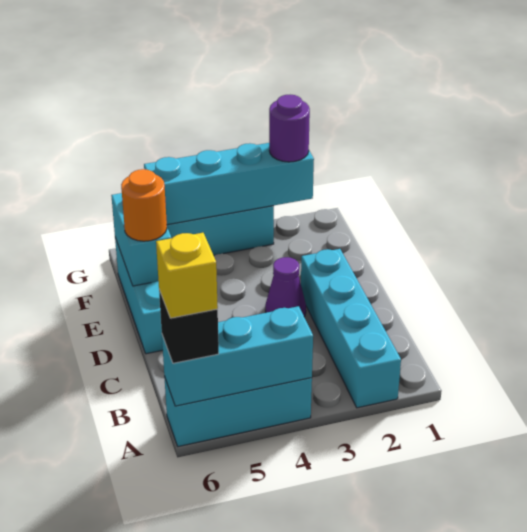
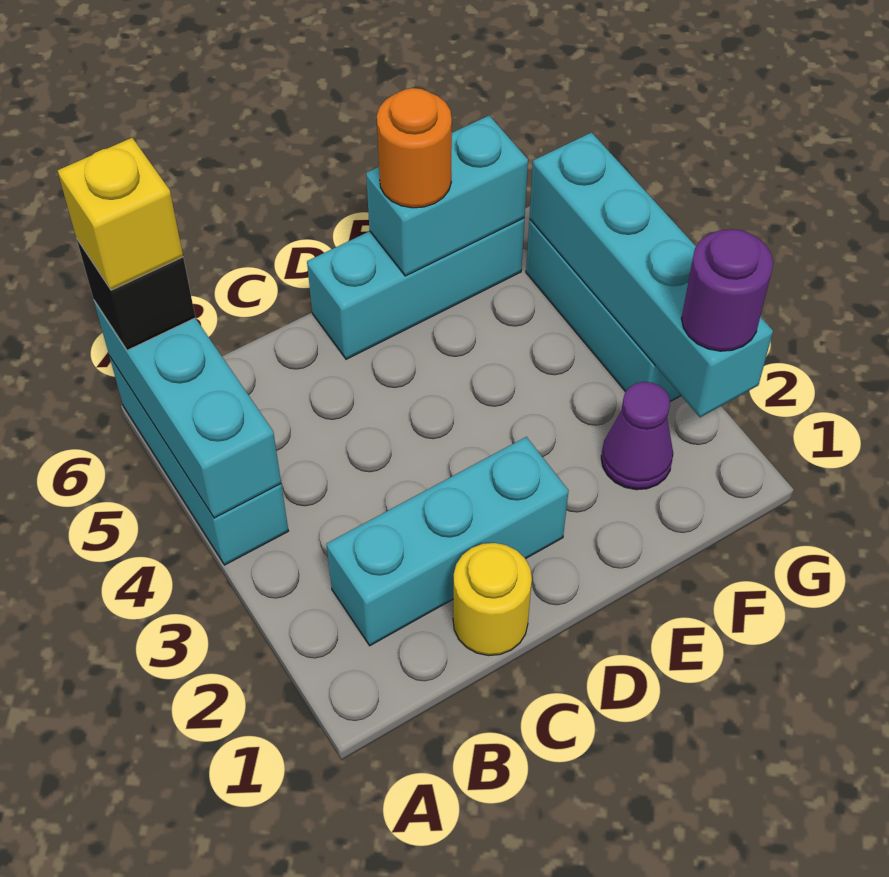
cyan 1x4 brick [301,249,401,408] -> cyan 1x3 brick [327,437,568,646]
none -> yellow 1x1 round brick [453,543,532,656]
purple 1x1 cone [265,257,306,317] -> purple 1x1 cone moved to [601,382,673,490]

